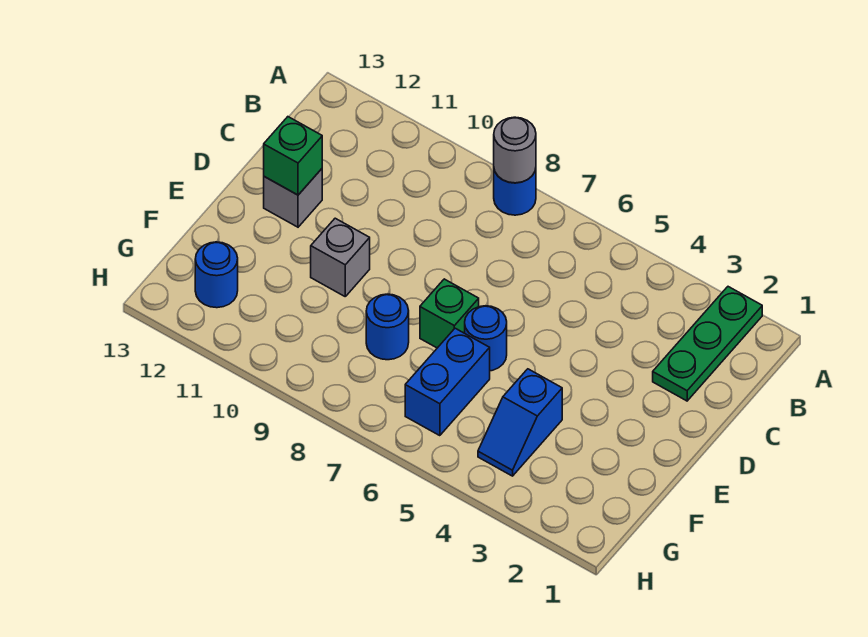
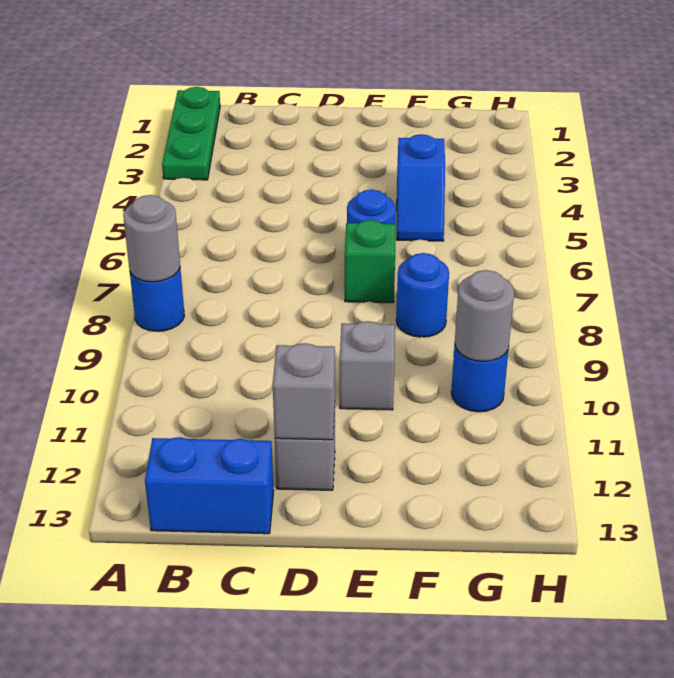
green 1x3 plate [653,287,762,401] -> green 1x3 plate turned to [162,87,220,180]
green 1x1 brick [264,117,322,195] -> grey 1x1 brick [273,343,335,440]
blue 1x2 slope [478,369,562,476] -> blue 1x2 slope turned to [397,134,445,241]
blue 1x2 brick [405,328,490,436] -> blue 1x2 brick moved to [145,437,274,534]
none -> grey 1x1 round brick [455,270,514,362]
blue 1x1 round brick [195,242,238,308] -> blue 1x1 round brick moved to [451,345,509,412]

